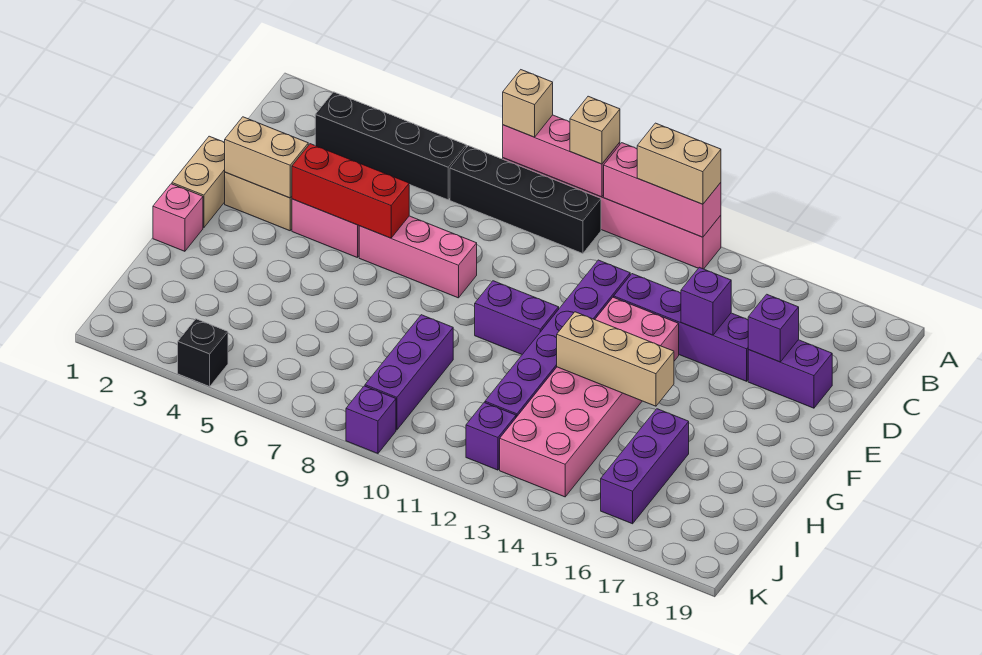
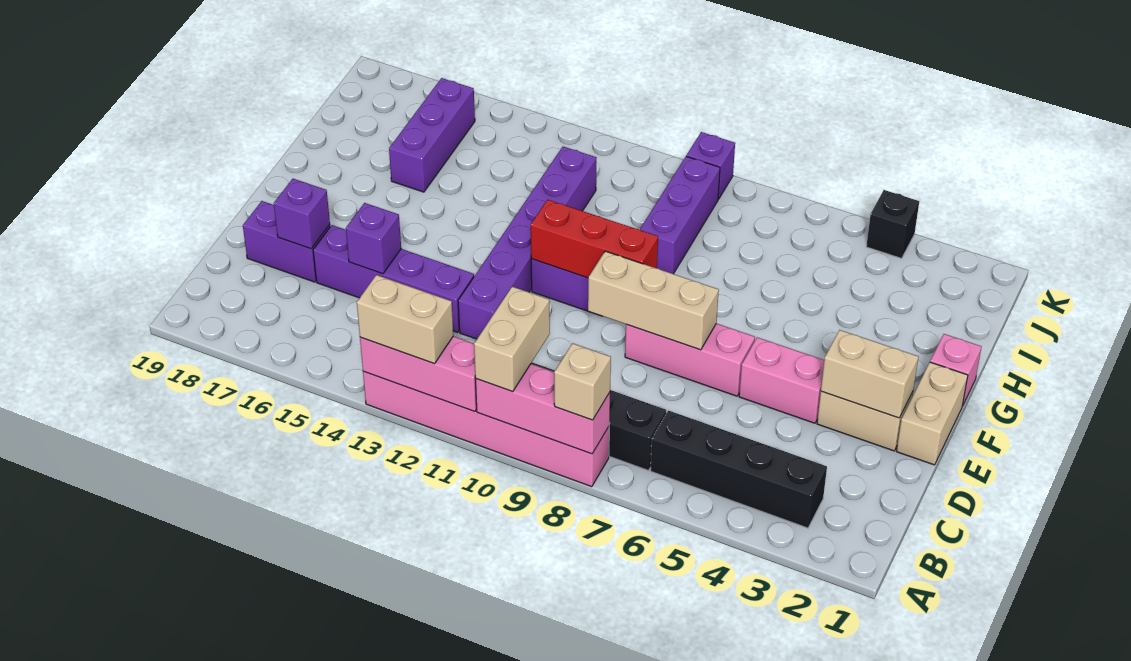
tan 1x1 brick [570,96,620,164] -> tan 1x2 brick [474,287,550,392]
red 1x3 brick [292,144,409,238] -> red 1x3 brick moved to [531,200,658,278]
pink 2x6 brick [500,297,679,497] -> none
tan 1x3 brick [557,312,674,406] -> tan 1x3 brick moved to [588,251,719,350]
purple 1x1 brick [466,403,516,470] -> none

